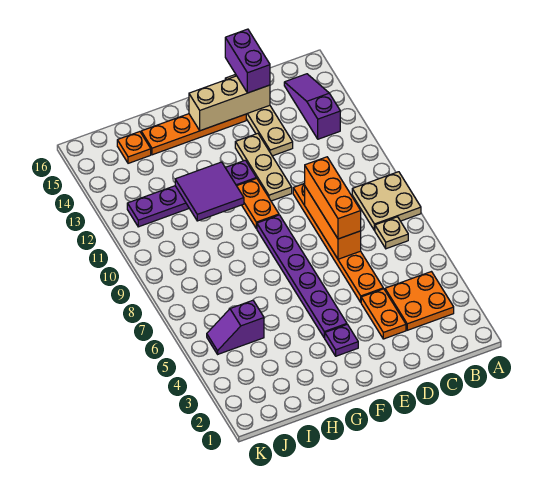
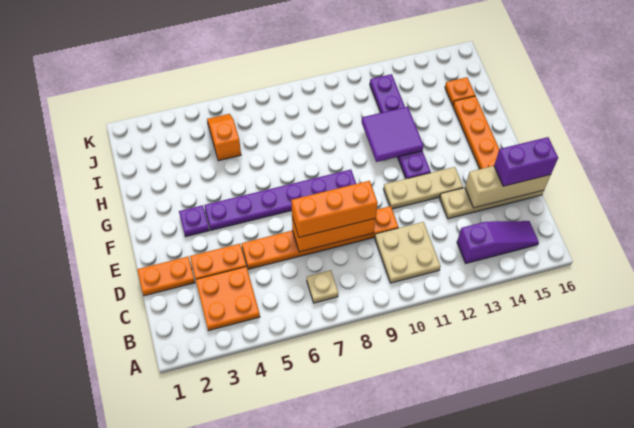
tan 2x2 plate [352,172,421,231] -> tan 2x2 plate moved to [375,222,441,283]
tan 1x3 brick [189,76,270,131] -> tan 1x3 brick turned to [465,166,551,208]
orange 1x2 plate [237,178,279,229] -> orange 1x2 plate moved to [137,257,195,296]
purple 1x2 slope [207,300,264,354] -> orange 1x2 slope [207,114,241,161]

